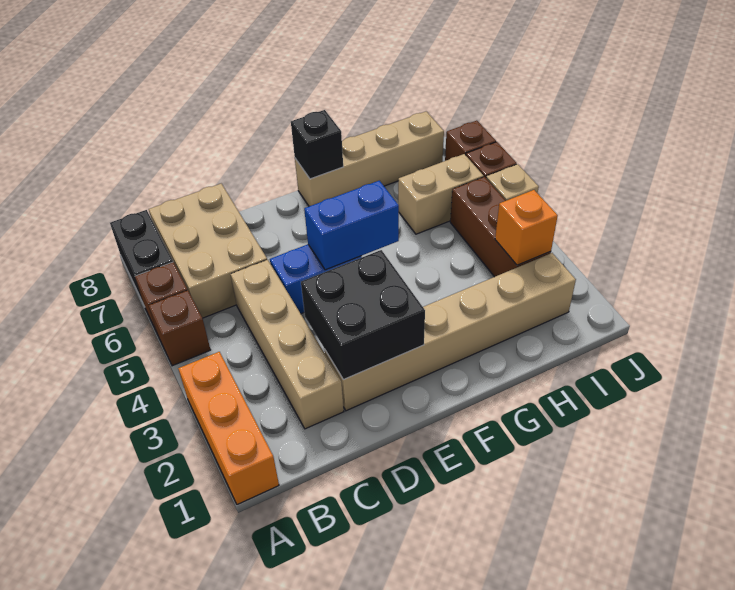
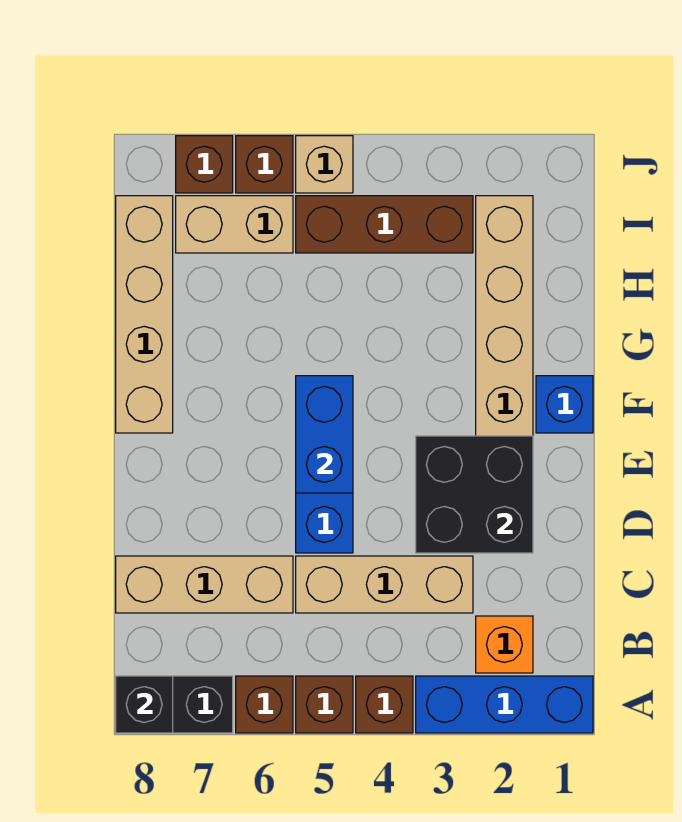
orange 1x3 brick [178,352,279,505] -> blue 1x3 brick [416,676,593,733]
none -> brown 1x1 brick [356,676,413,733]
tan 2x3 brick [149,184,267,318] -> tan 1x3 brick [116,556,293,613]
tan 1x4 brick [230,260,344,429] -> tan 1x3 brick [296,556,473,613]
none -> blue 1x1 brick [536,376,593,433]
black 1x1 brick [291,110,343,179] -> black 1x1 brick moved to [116,676,173,733]
tan 1x2 brick [398,154,484,234] -> tan 1x2 brick turned to [176,196,293,253]
orange 1x1 brick [495,190,558,265] -> orange 1x1 brick moved to [476,616,533,673]

